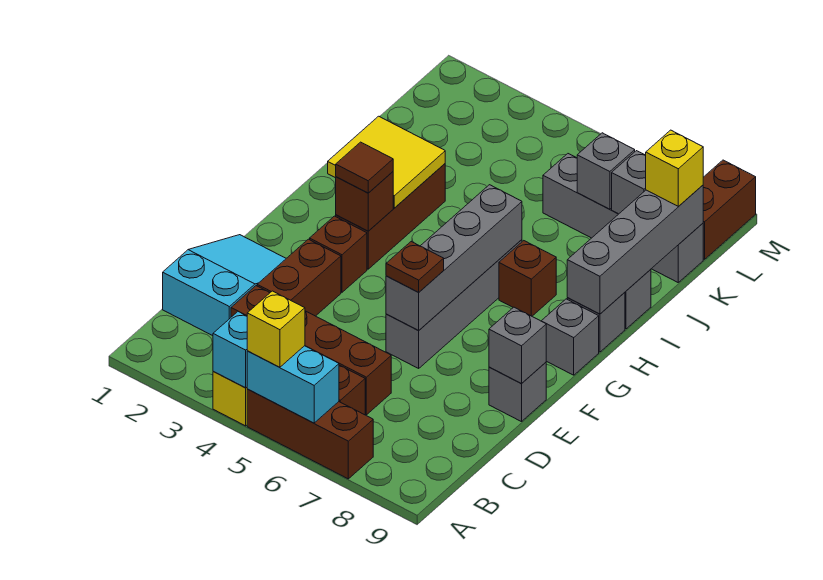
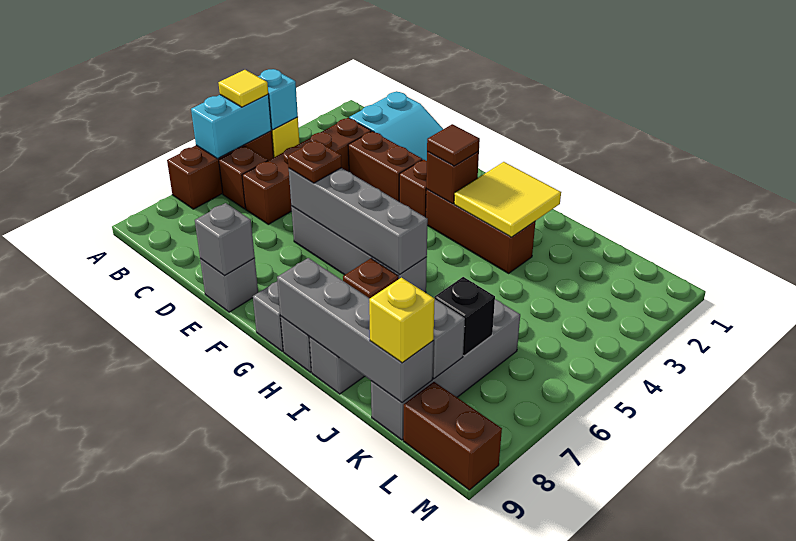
yellow 1x1 brick [247,291,305,367] -> yellow 1x1 tile [219,70,268,107]
grey 1x1 brick [577,133,635,209] -> black 1x1 brick [434,277,495,356]

